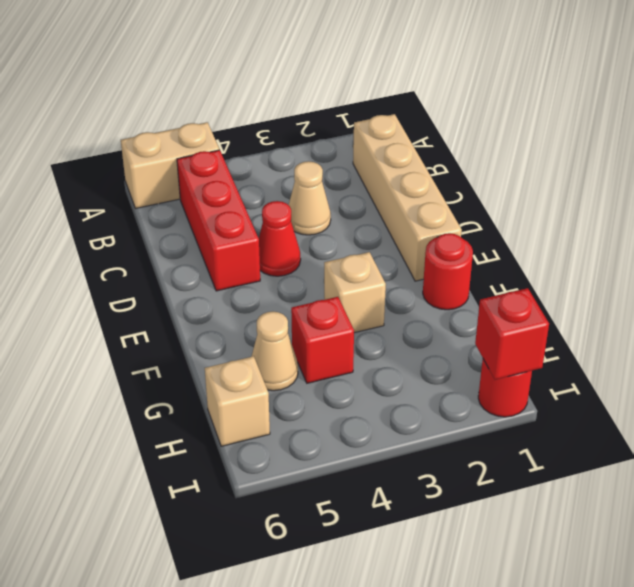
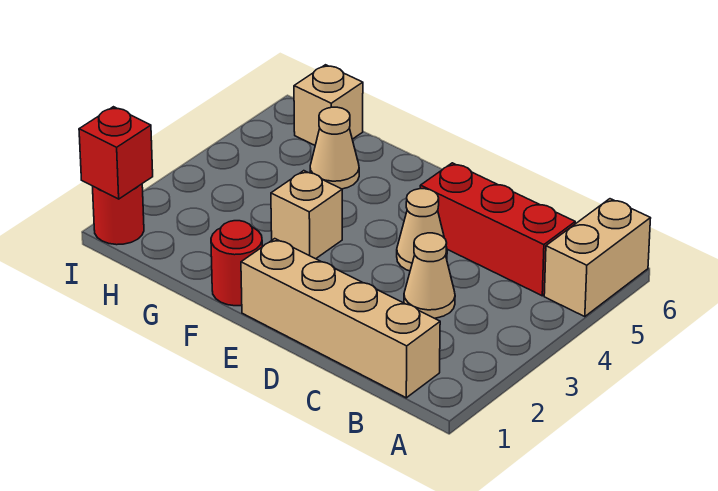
red 1x1 cone [259,201,301,276] -> tan 1x1 cone [397,189,447,271]
red 1x1 brick [291,297,354,383] -> none

